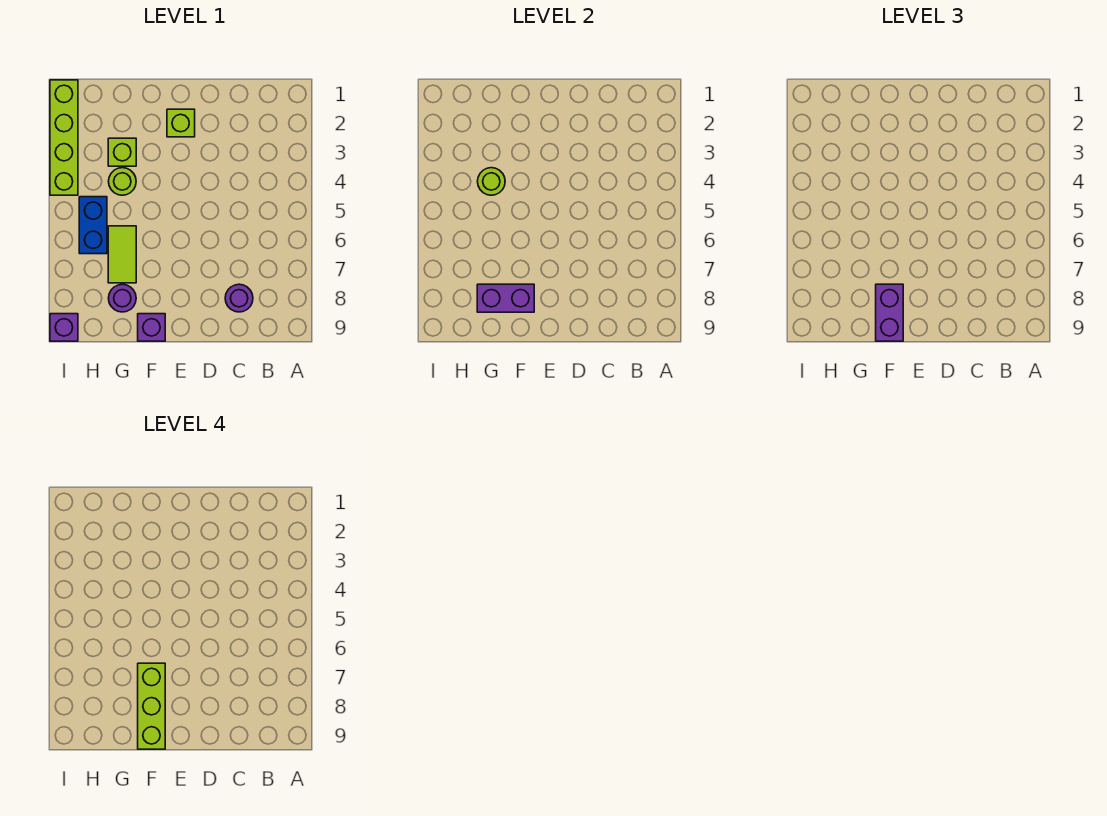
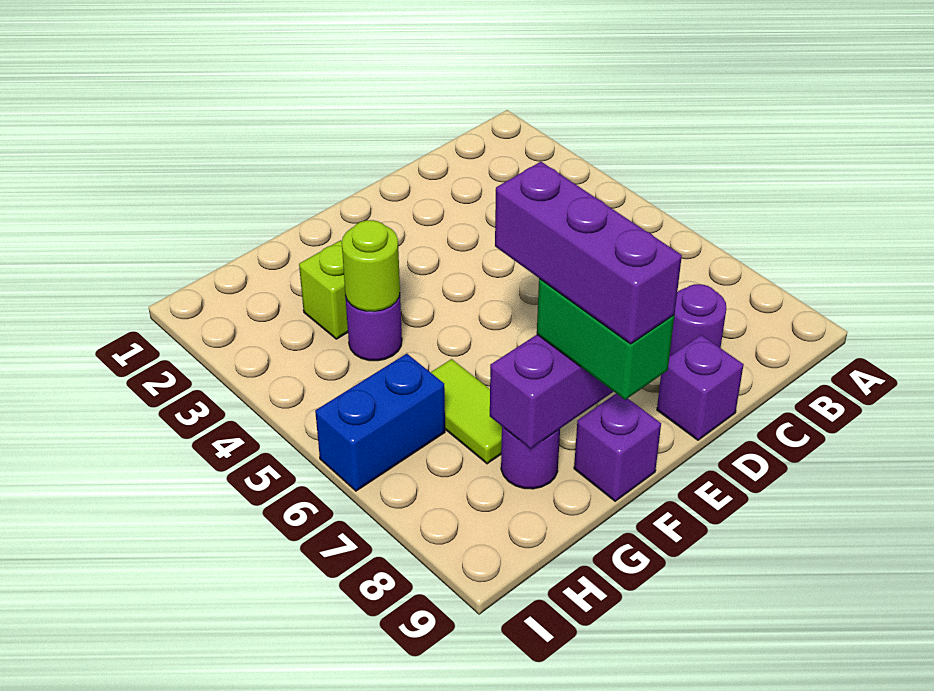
lime 1x1 brick [167,109,195,137] -> none
lime 1x3 brick [138,663,165,749] -> purple 1x3 brick [495,162,682,344]
purple 1x2 brick [876,284,903,341] -> green 1x2 brick [537,279,674,400]
lime 1x1 round brick [109,168,136,195] -> purple 1x1 round brick [346,296,402,361]
blue 1x2 brick [79,197,107,254] -> blue 1x2 brick turned to [315,354,445,491]
lime 1x4 brick [50,80,78,195] -> none
purple 1x1 brick [50,314,78,341] -> purple 1x1 brick moved to [657,335,744,440]

